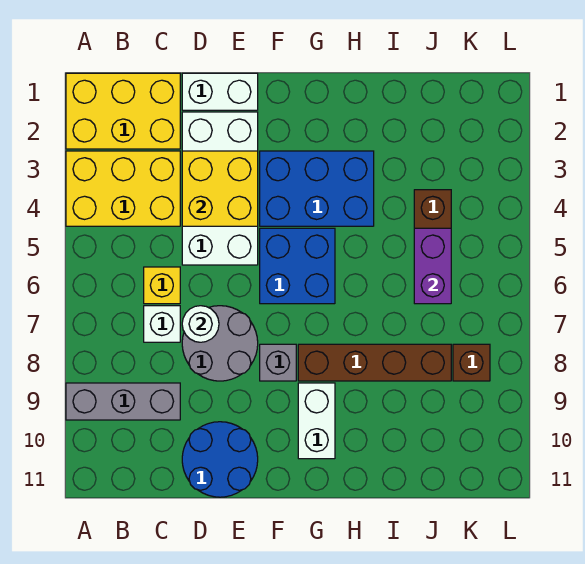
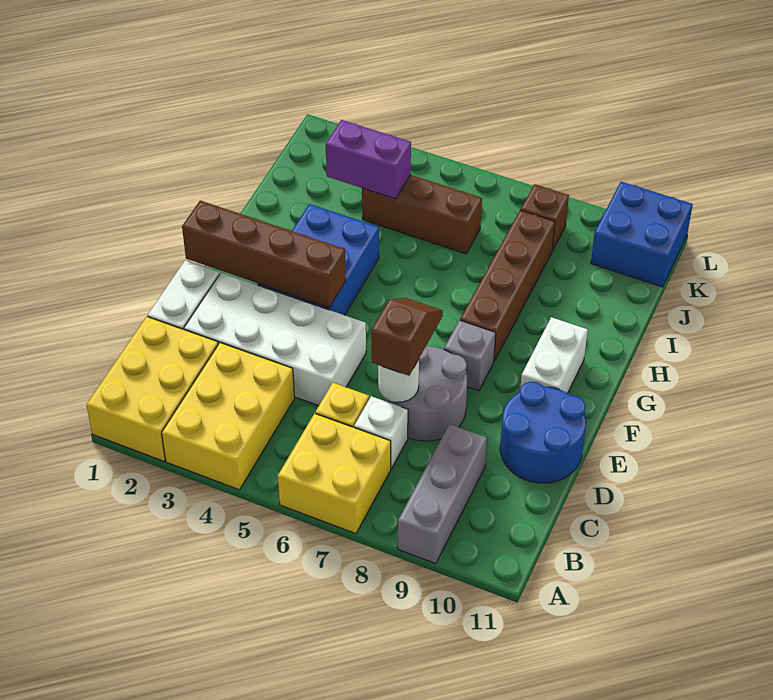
yellow 2x2 brick [182,151,258,226] -> yellow 2x2 brick moved to [278,413,391,534]
none -> brown 1x2 slope [371,298,443,376]
none -> brown 1x4 brick [182,201,346,308]
blue 2x2 brick [260,228,335,304] -> blue 2x2 brick moved to [591,182,693,287]
white 1x2 brick [298,383,335,459] -> white 1x2 brick turned to [520,317,588,393]
purple 1x2 brick [414,228,451,304] -> purple 1x2 brick moved to [326,120,411,199]

